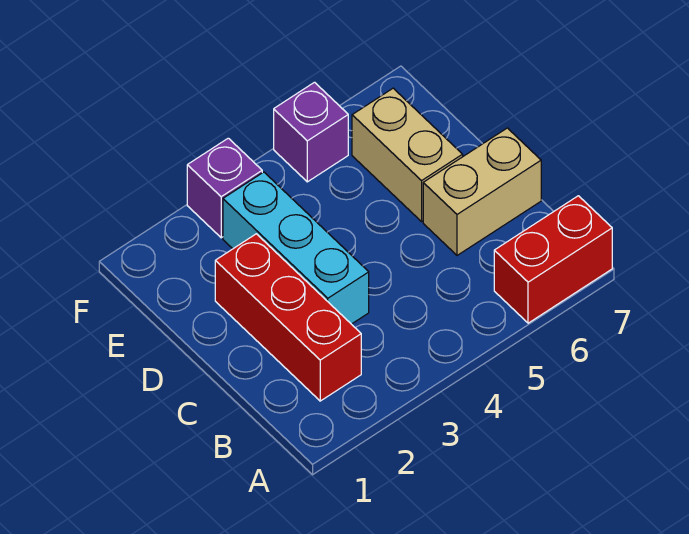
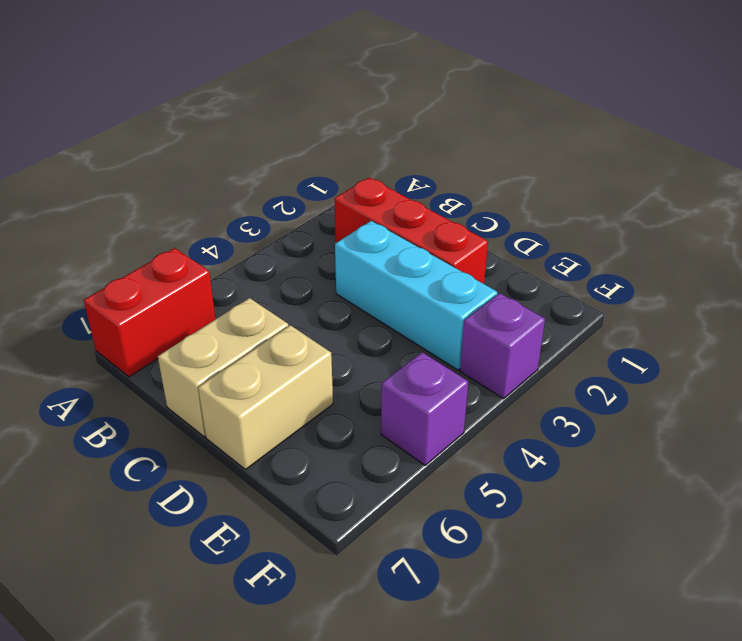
tan 1x2 brick [352,88,463,222] -> tan 1x2 brick turned to [198,325,333,470]

